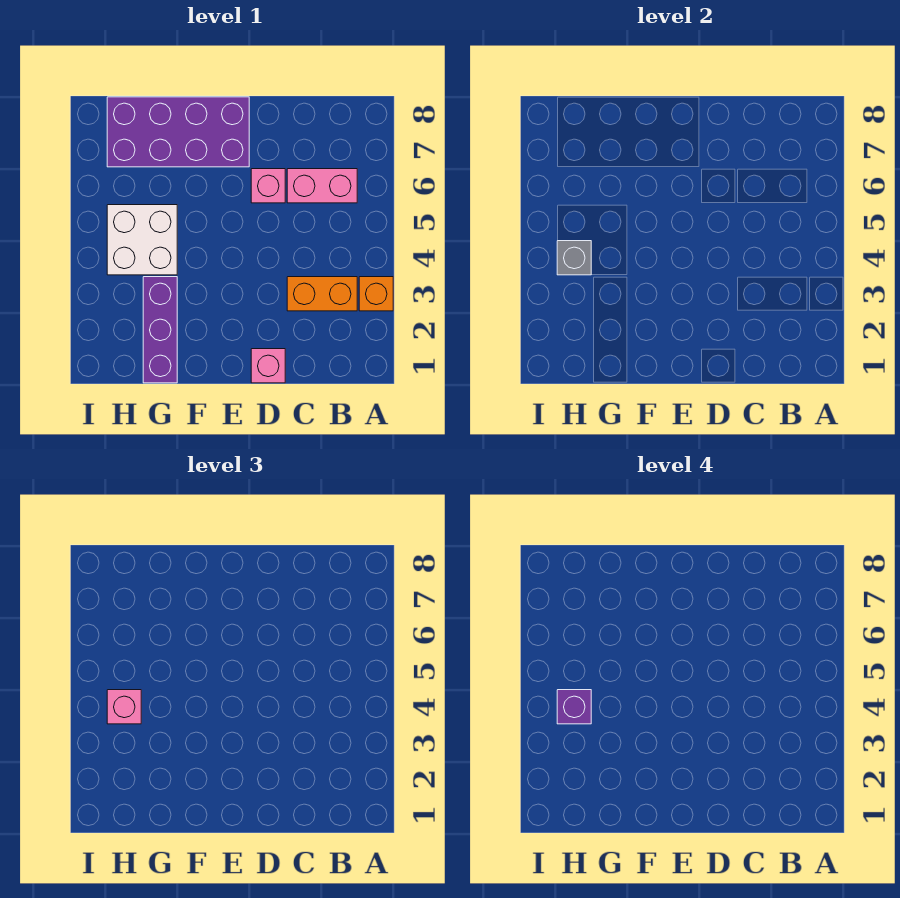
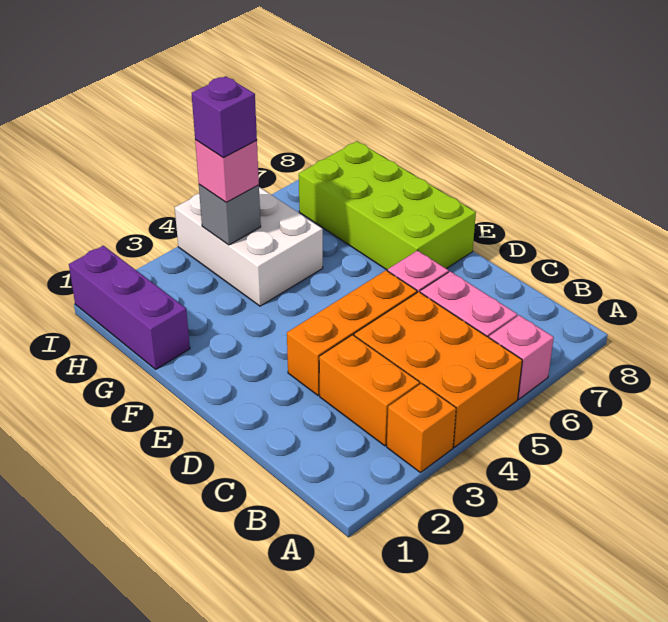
none -> orange 2x3 brick [354,292,522,447]
pink 1x1 brick [251,349,285,383] -> pink 1x1 brick moved to [489,315,554,399]
none -> orange 1x3 brick [287,270,417,395]
purple 2x4 brick [107,97,249,167] -> lime 2x4 brick [299,141,476,270]
purple 1x3 brick [143,277,177,383] -> purple 1x3 brick turned to [69,246,190,369]
white 2x2 brick [107,205,177,275] -> white 2x3 brick [175,187,323,306]

